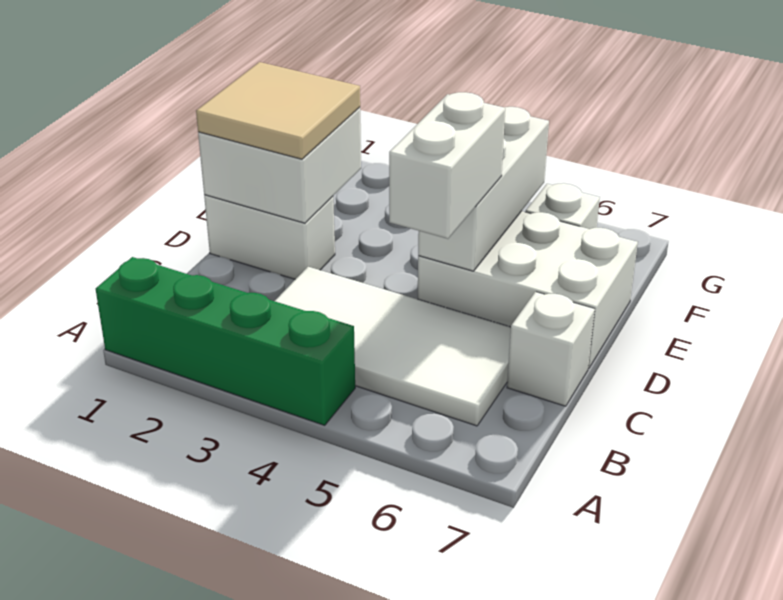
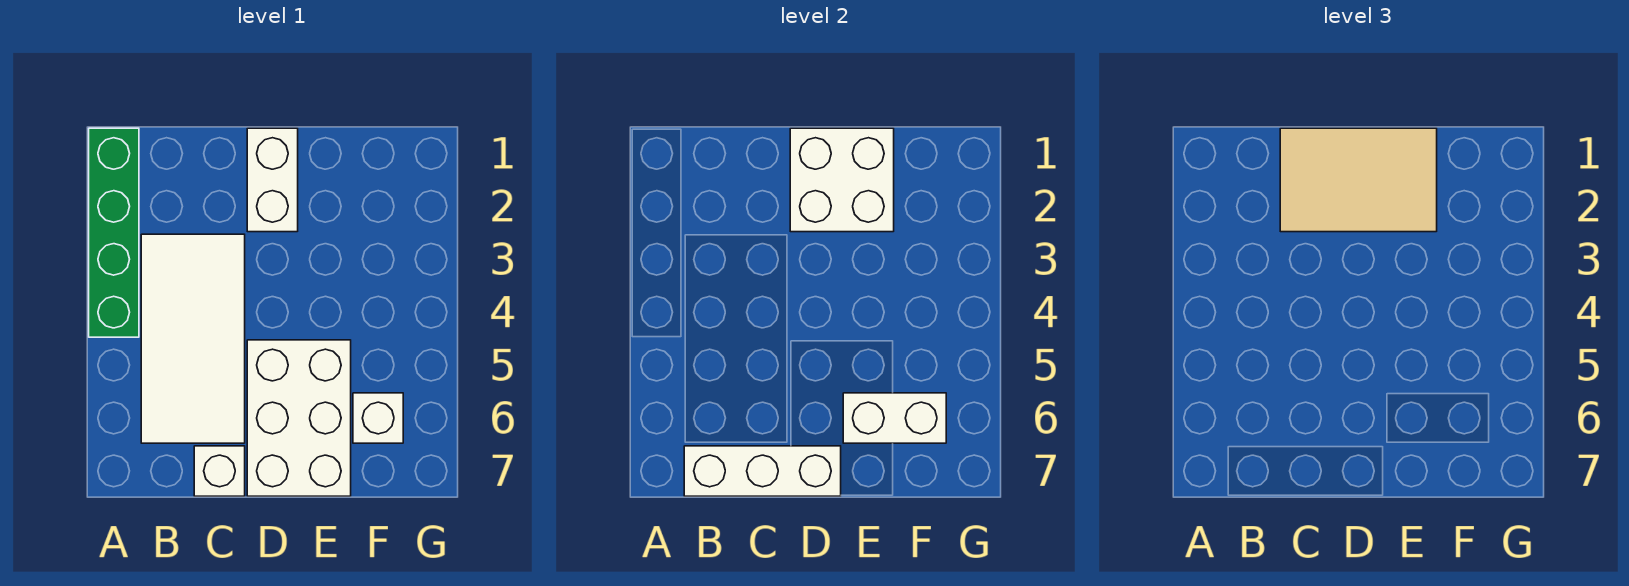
white 1x2 brick [389,92,505,239] -> white 1x2 brick moved to [843,393,946,443]
tan 2x2 tile [196,62,360,159] -> tan 2x3 tile [1280,128,1437,232]
white 1x3 brick [418,107,549,271] -> white 1x3 brick moved to [684,446,841,496]

